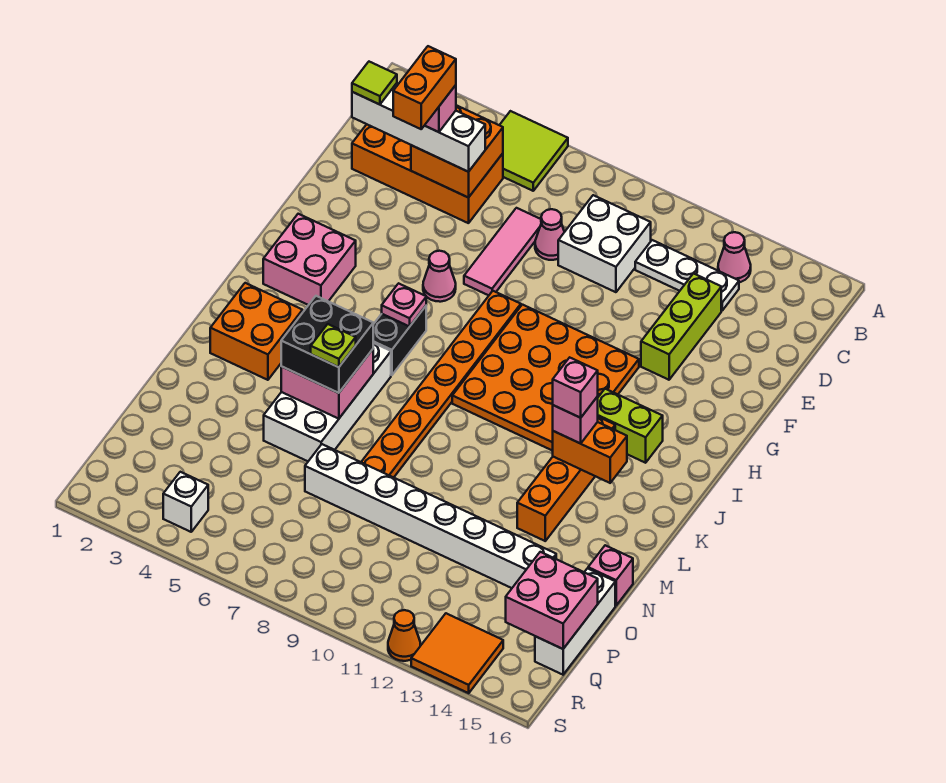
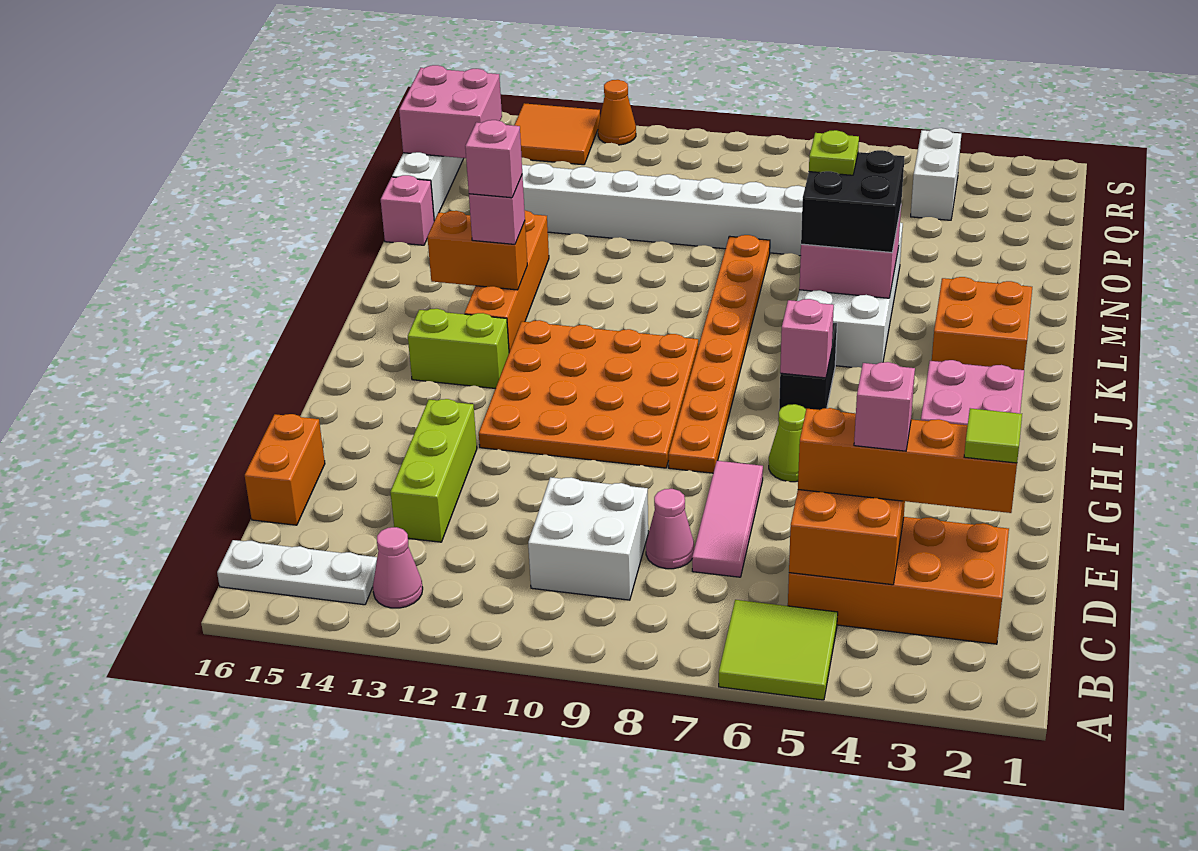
white 1x3 plate [635,240,739,311] -> white 1x3 plate moved to [217,540,377,605]
white 1x4 brick [352,83,485,172] -> orange 1x4 brick [798,408,1017,513]
orange 1x2 brick [393,46,456,129] -> orange 1x2 brick moved to [245,414,325,525]
pink 1x1 cone [423,251,456,302] -> lime 1x1 cone [769,404,806,482]
pink 1x1 plate [382,283,426,326] -> pink 1x1 brick [780,299,834,378]
white 1x1 brick [163,472,208,532] -> white 1x2 brick [911,128,961,220]

